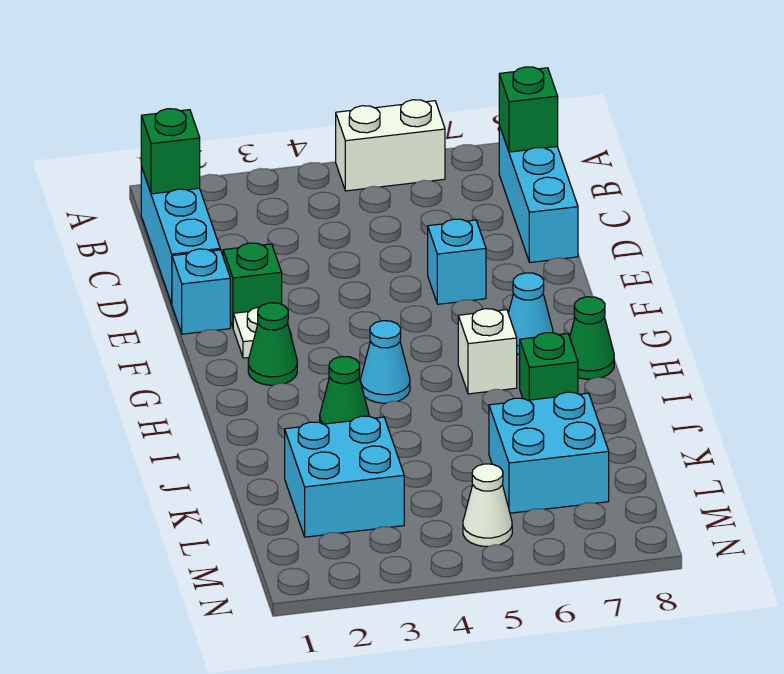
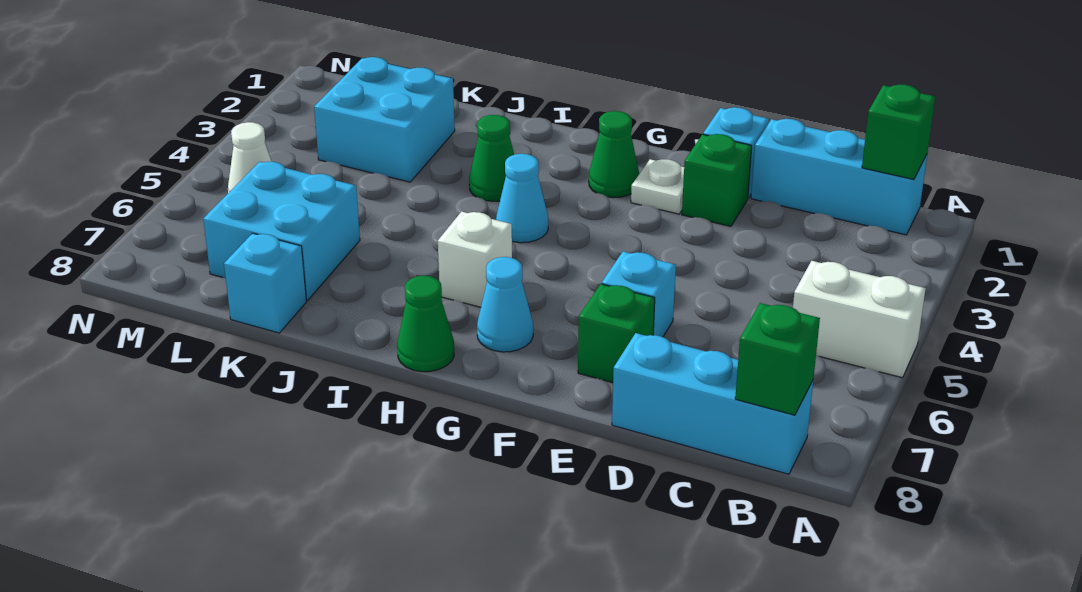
white 1x2 brick [336,100,445,191] -> white 1x2 brick turned to [793,261,926,378]
green 1x1 brick [520,333,578,400] -> green 1x1 brick moved to [578,284,655,383]
none -> cyan 1x1 brick [224,233,307,333]

